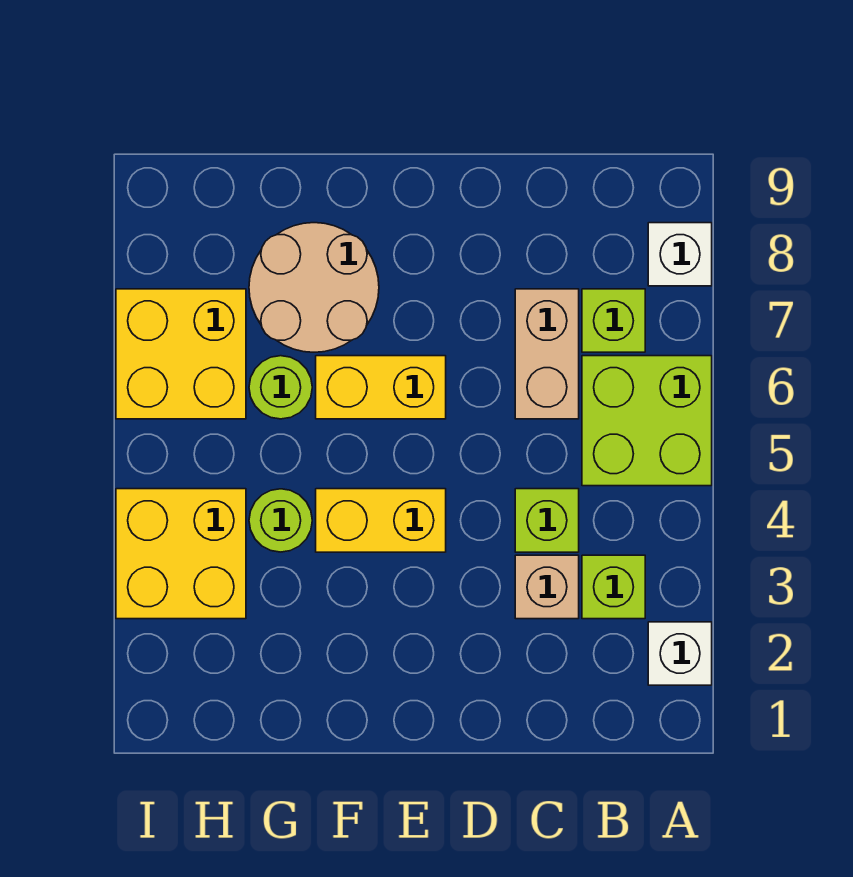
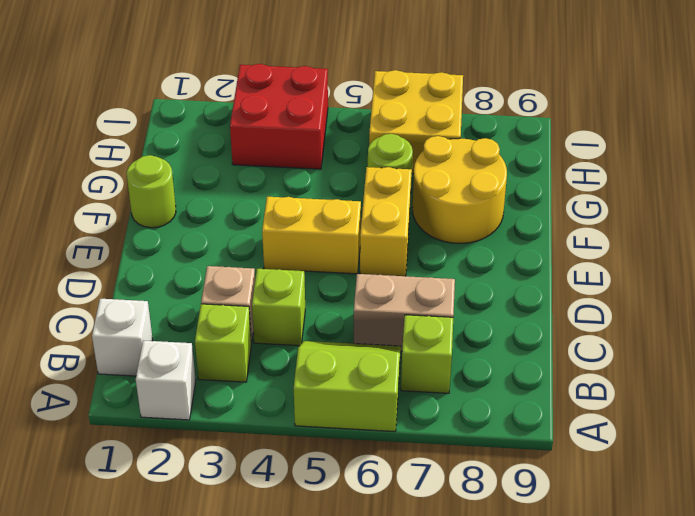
lime 2x2 brick [582,356,712,486] -> lime 2x2 slope [294,341,401,432]
white 1x1 brick [648,223,712,286] -> white 1x1 brick moved to [92,299,153,376]
yellow 1x2 brick [316,489,446,552] -> yellow 1x2 brick turned to [262,197,361,274]
tan 2x2 round brick [249,223,379,352] -> yellow 2x2 round brick [412,136,507,243]
lime 1x1 round brick [249,489,312,552] -> lime 1x1 round brick moved to [127,155,176,228]
yellow 2x2 brick [116,489,246,619] -> red 2x2 brick [230,64,328,169]

